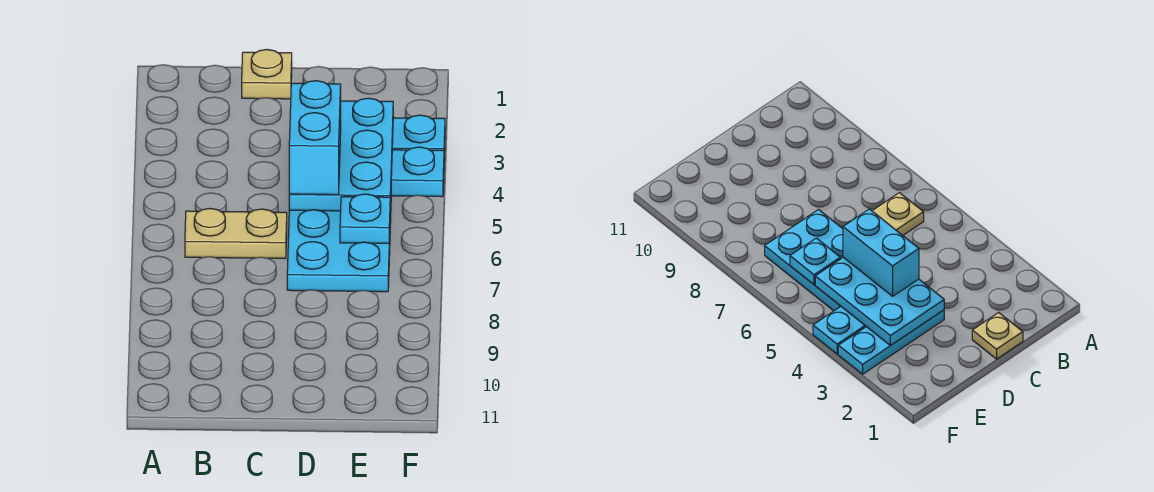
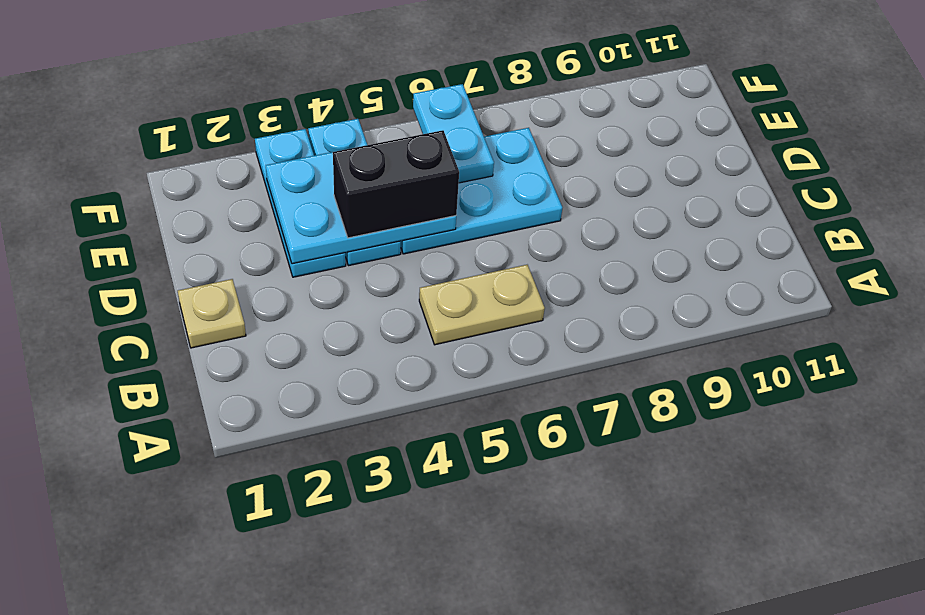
tan 1x2 plate [185,208,287,259] -> tan 1x2 plate turned to [419,265,545,345]
cyan 1x2 brick [289,81,341,195] -> black 1x2 brick [333,130,459,238]
cyan 1x1 plate [340,194,390,243] -> cyan 1x2 plate [413,84,494,183]

